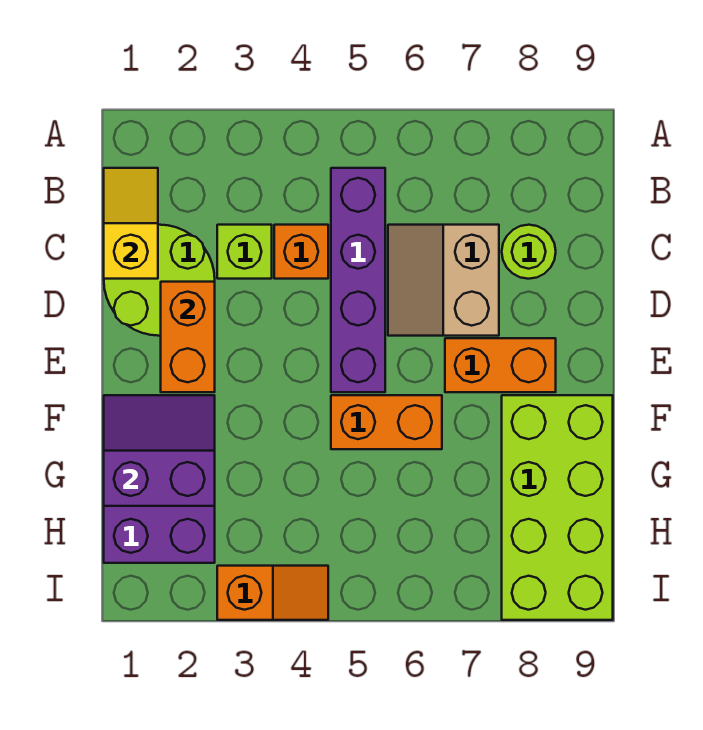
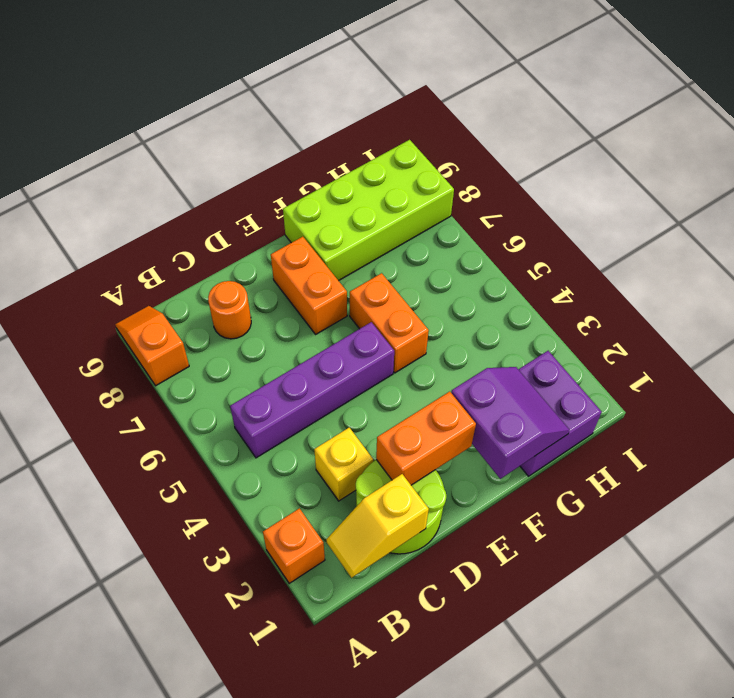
lime 1x1 brick [217,225,272,279] -> yellow 1x1 brick [314,427,373,501]
orange 1x1 brick [274,225,328,279] -> orange 1x1 brick moved to [263,508,325,583]
tan 2x2 slope [388,225,499,336] -> none
lime 1x1 round brick [502,225,556,279] -> orange 1x1 round brick [208,281,251,339]
purple 2x2 slope [104,395,215,506] -> purple 2x2 slope turned to [451,367,570,479]
orange 1x2 slope [217,566,328,620] -> orange 1x2 slope moved to [115,306,189,386]

